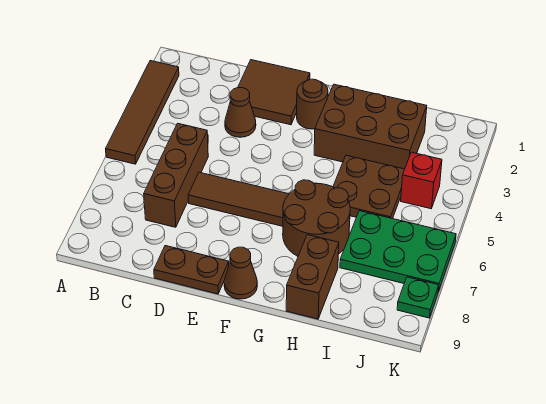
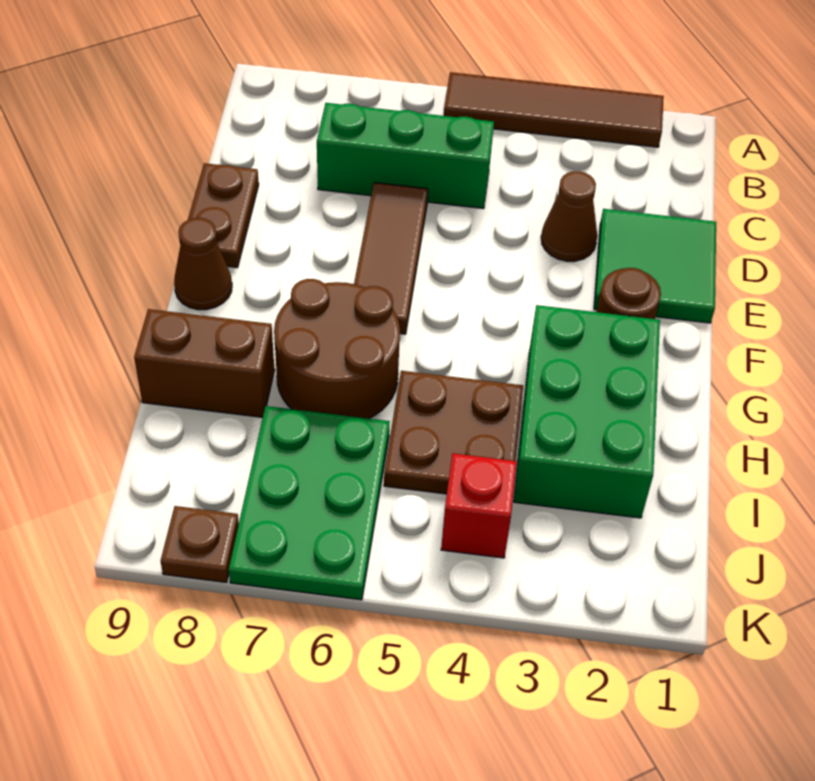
brown 1x3 brick [144,123,208,227] -> green 1x3 brick [317,103,494,209]
brown 2x2 tile [238,60,310,125] -> green 2x2 tile [594,209,716,323]
brown 2x3 brick [314,84,427,169] -> green 2x3 brick [514,305,660,518]
green 1x1 plate [397,277,439,318] -> brown 1x1 plate [161,506,239,583]

